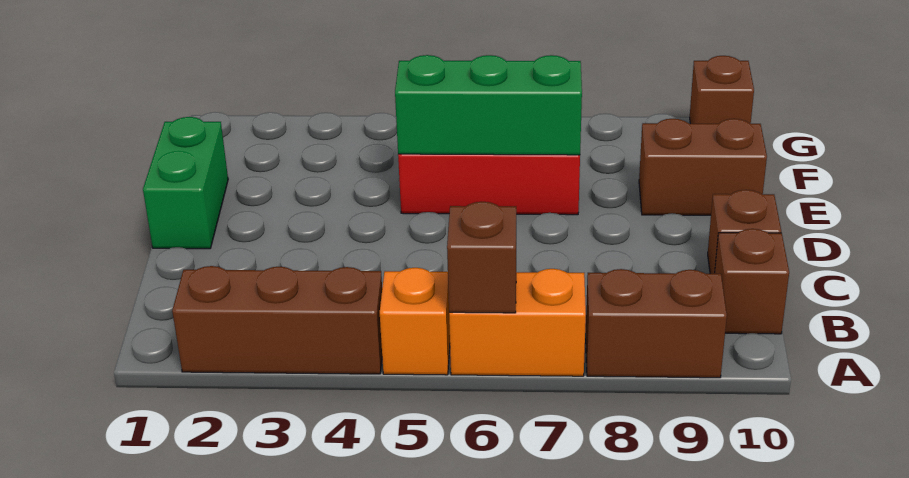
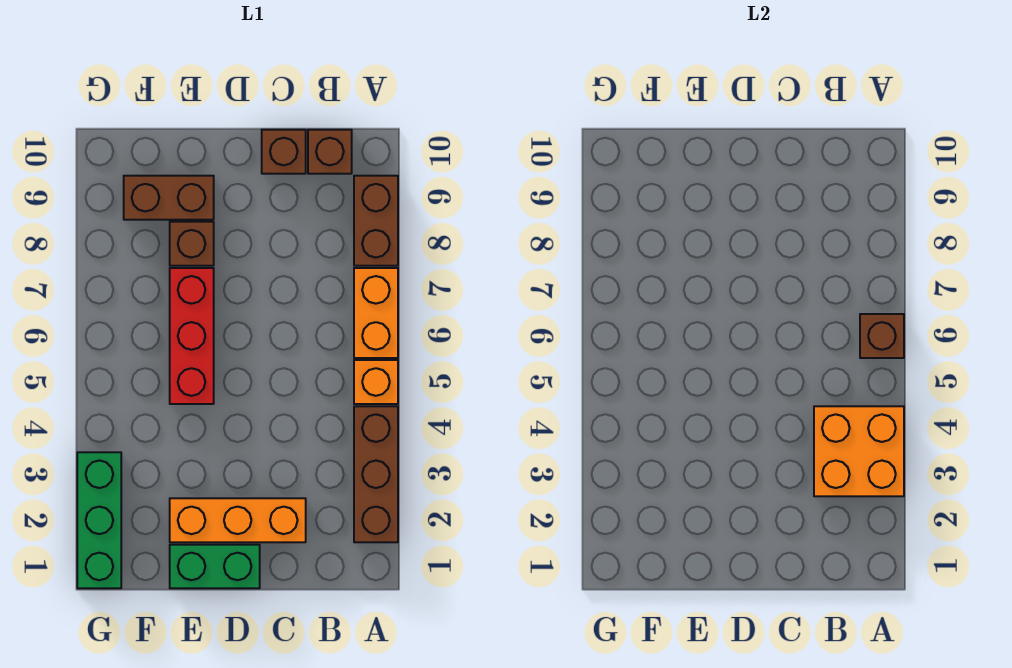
none -> orange 2x2 brick [814,406,904,496]
none -> orange 1x3 brick [170,498,306,542]
green 1x3 brick [395,55,582,155] -> green 1x3 brick moved to [77,452,121,588]
brown 1x2 brick [639,119,767,215] -> brown 1x2 brick turned to [124,176,214,220]
brown 1x1 brick [690,56,754,124] -> brown 1x1 brick moved to [170,222,214,266]

